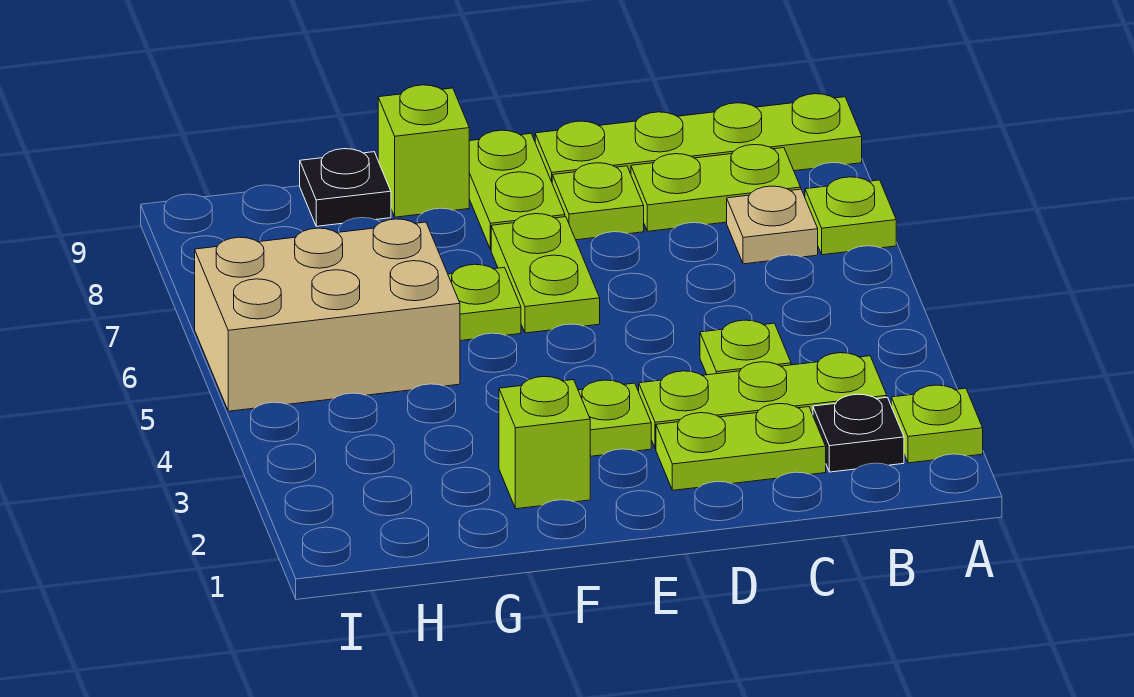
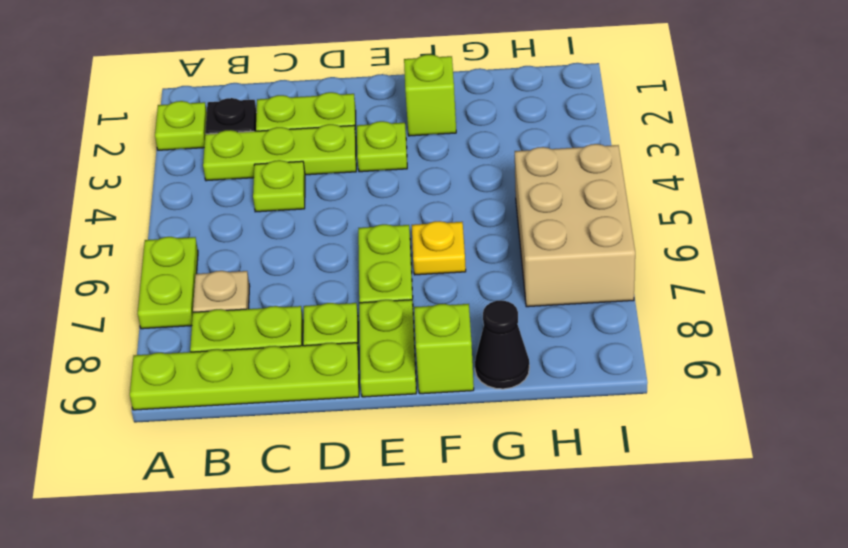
lime 1x1 plate [805,177,896,255] -> lime 1x2 plate [138,237,198,329]
lime 1x1 plate [448,264,521,341] -> yellow 1x1 plate [412,221,466,275]
tan 2x3 brick [195,219,460,411] -> tan 2x3 brick turned to [515,144,635,307]
black 1x1 plate [300,149,391,226] -> black 1x1 cone [475,301,529,389]

